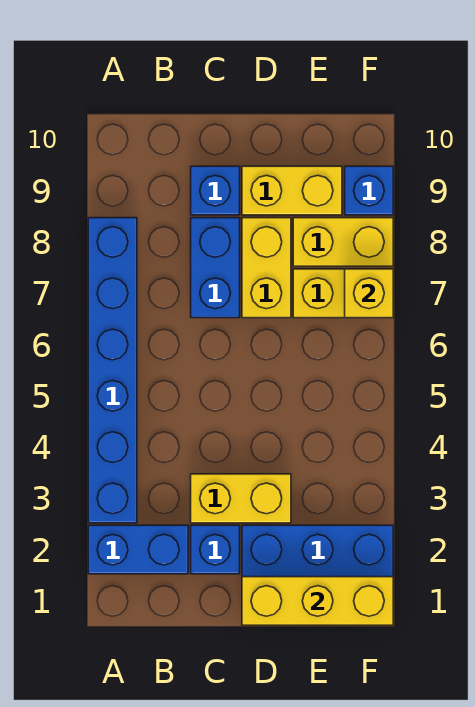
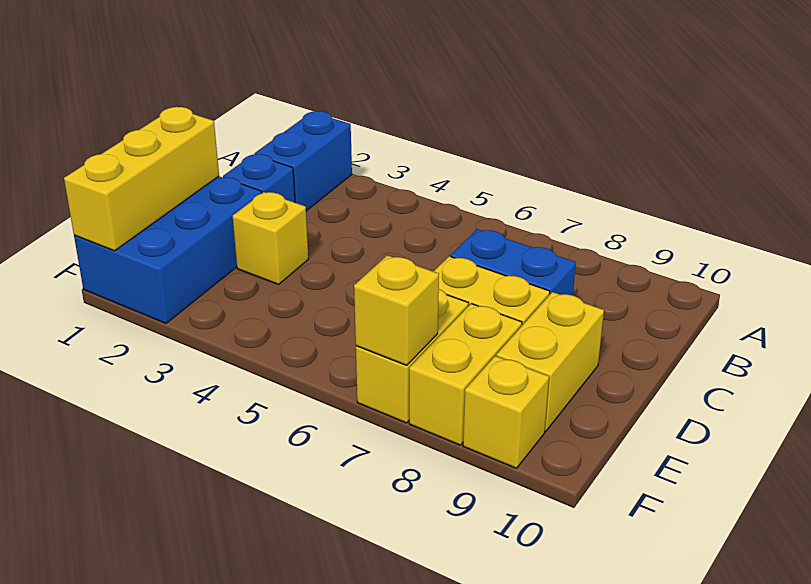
blue 1x6 brick [88,218,137,523] -> none
yellow 1x2 brick [191,474,291,523] -> yellow 1x1 brick [233,192,308,284]
blue 1x1 brick [191,166,240,215] -> none
blue 1x1 brick [345,166,393,215] -> yellow 1x1 brick [463,356,549,468]

